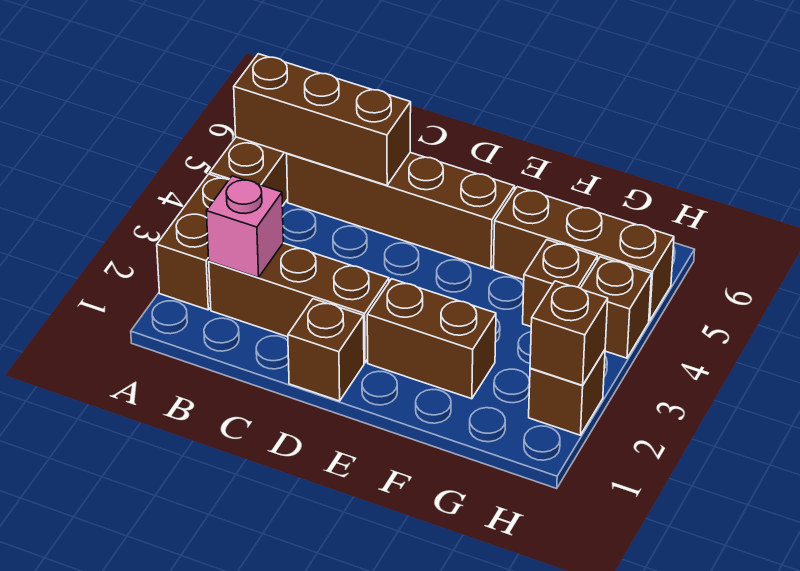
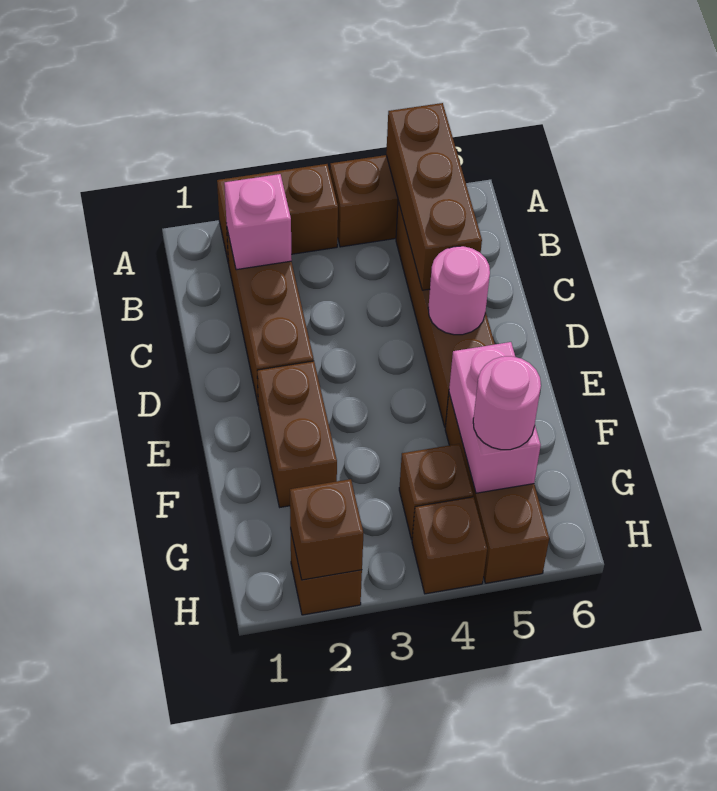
brown 1x1 brick [288,299,364,401] -> none
none -> pink 1x1 round brick [428,246,490,335]
none -> pink 1x2 brick [449,342,541,493]
none -> pink 1x1 round brick [473,356,541,450]

